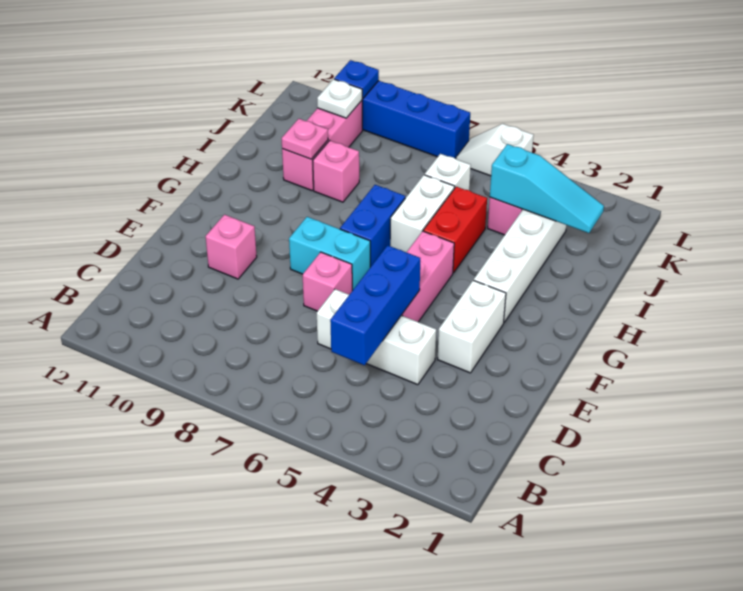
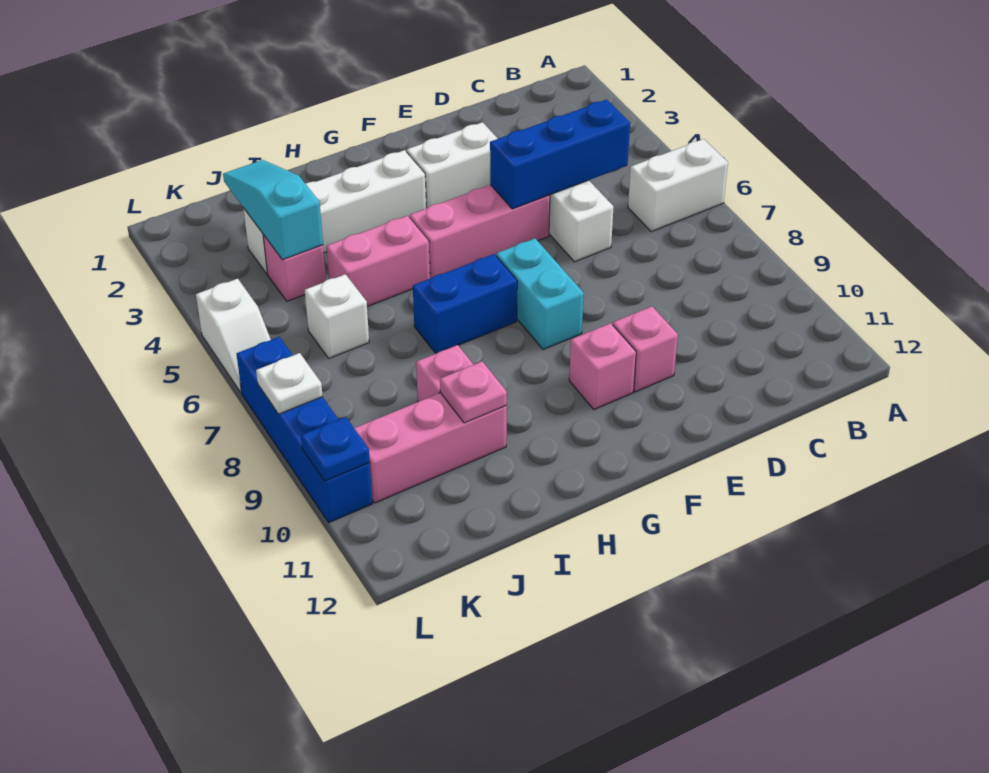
pink 1x1 brick [303,252,352,311] -> pink 1x1 brick moved to [569,323,636,409]
red 1x2 brick [423,187,487,273] -> pink 1x2 brick [326,216,430,306]
white 1x2 brick [390,175,455,252] -> white 1x2 brick moved to [628,139,728,232]
white 1x1 plate [317,79,362,118] -> white 1x1 plate moved to [256,353,323,414]

